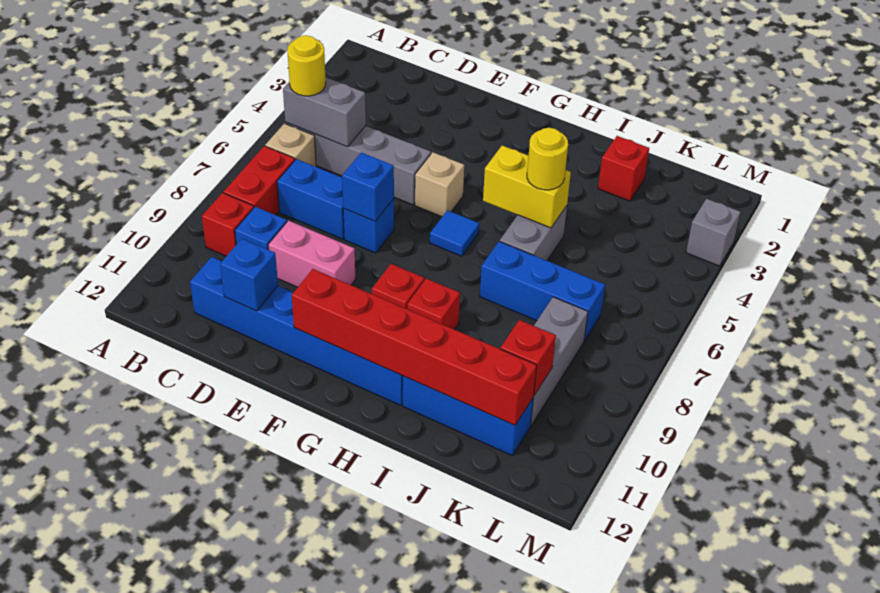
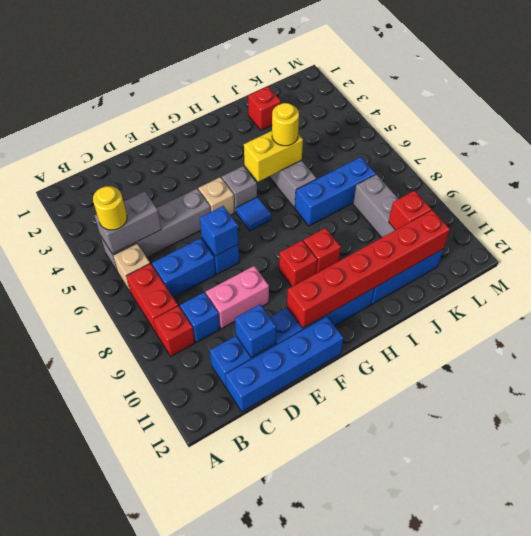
none -> blue 1x4 brick [225,317,344,412]
grey 1x1 brick [686,199,740,266] -> grey 1x1 brick moved to [222,166,257,212]

